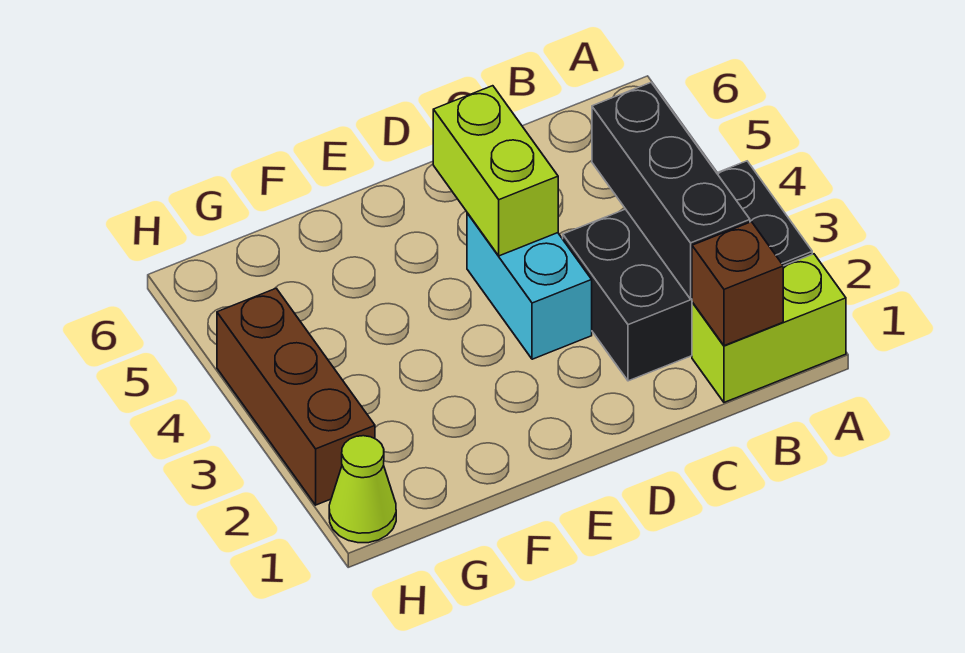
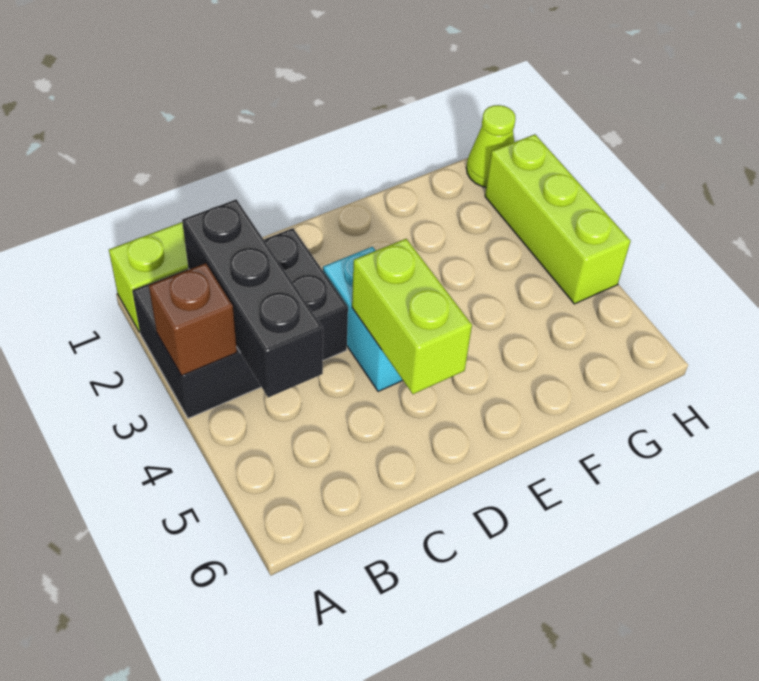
brown 1x1 brick [692,222,783,346] -> brown 1x1 brick moved to [149,263,237,376]
brown 1x3 brick [217,288,375,505] -> lime 1x3 brick [485,134,631,304]

